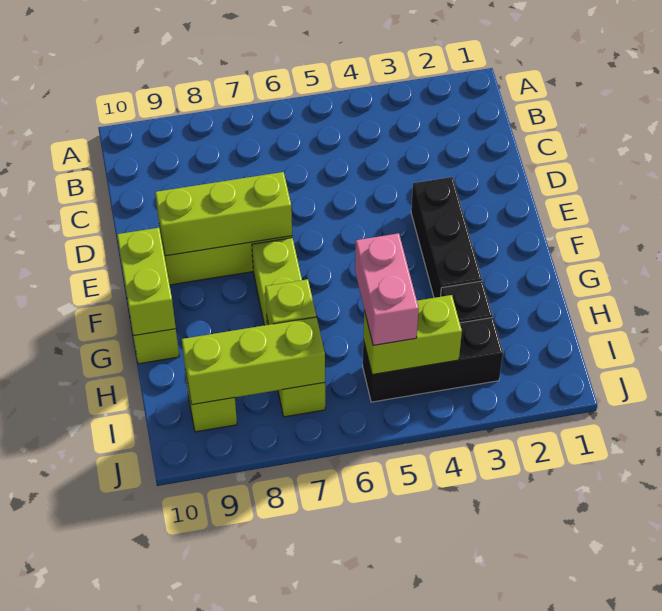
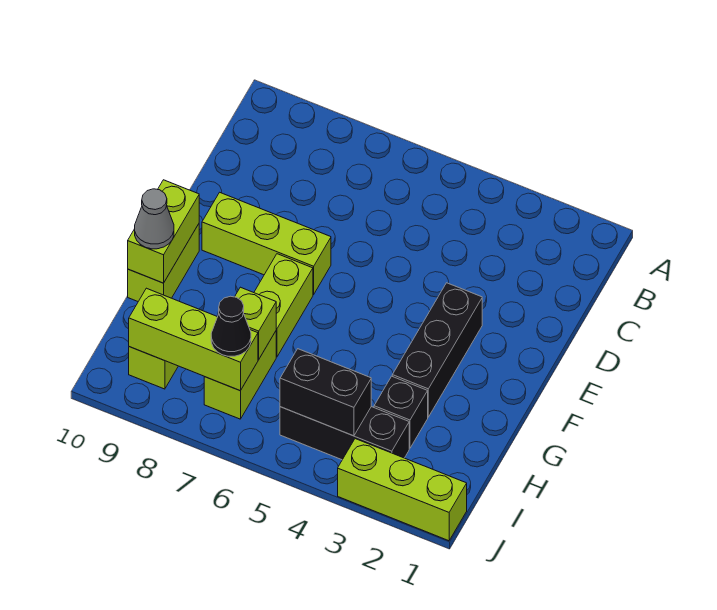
lime 1x3 brick [155,172,292,256] -> lime 1x3 brick moved to [338,439,467,541]
none -> grey 1x1 cone [135,189,174,249]
pink 1x2 brick [355,233,419,345] -> none
lime 1x2 brick [363,295,462,375] -> black 1x2 brick [280,349,371,436]
none -> black 1x1 cone [211,296,251,356]

